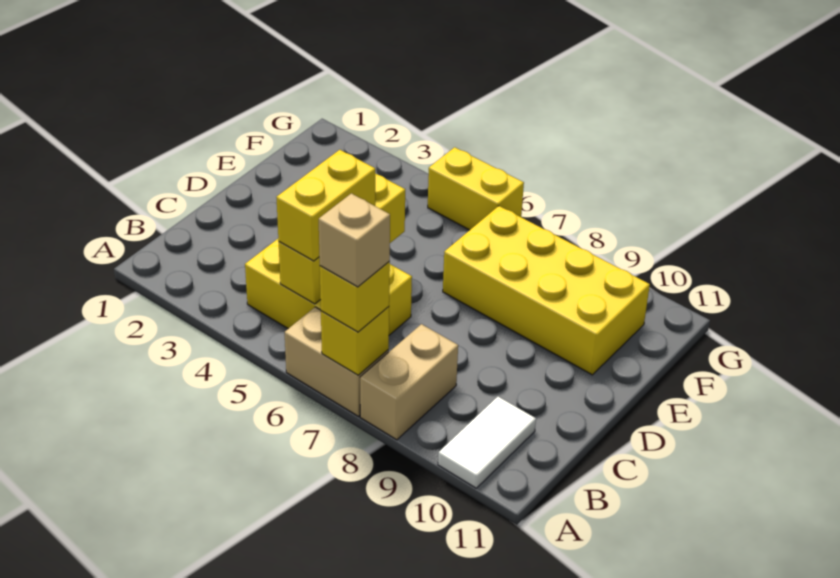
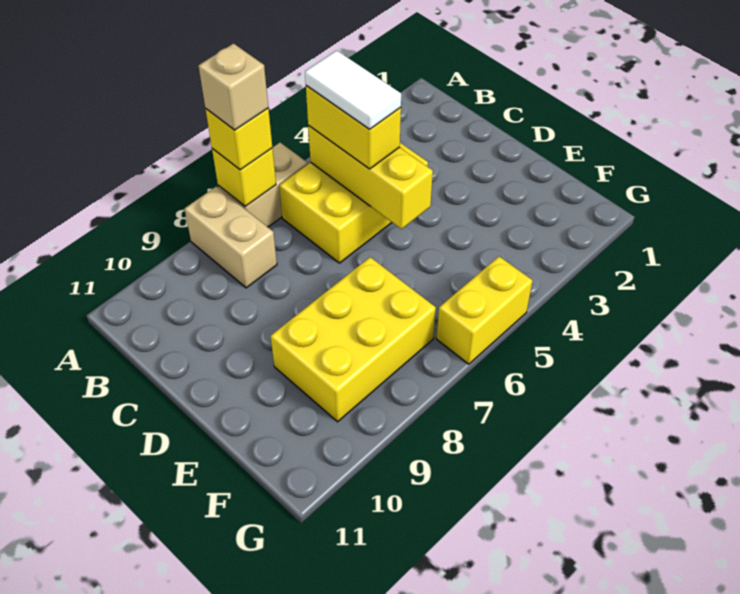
white 1x2 tile [438,397,536,488] -> white 1x2 tile moved to [305,50,401,129]
yellow 2x4 brick [443,206,650,375] -> yellow 2x3 brick [271,257,436,422]

